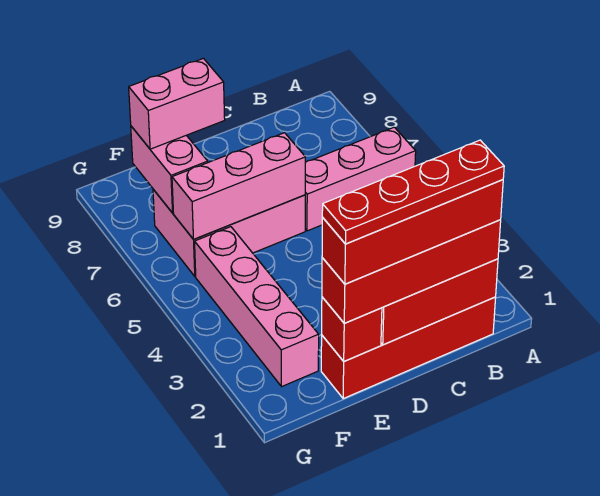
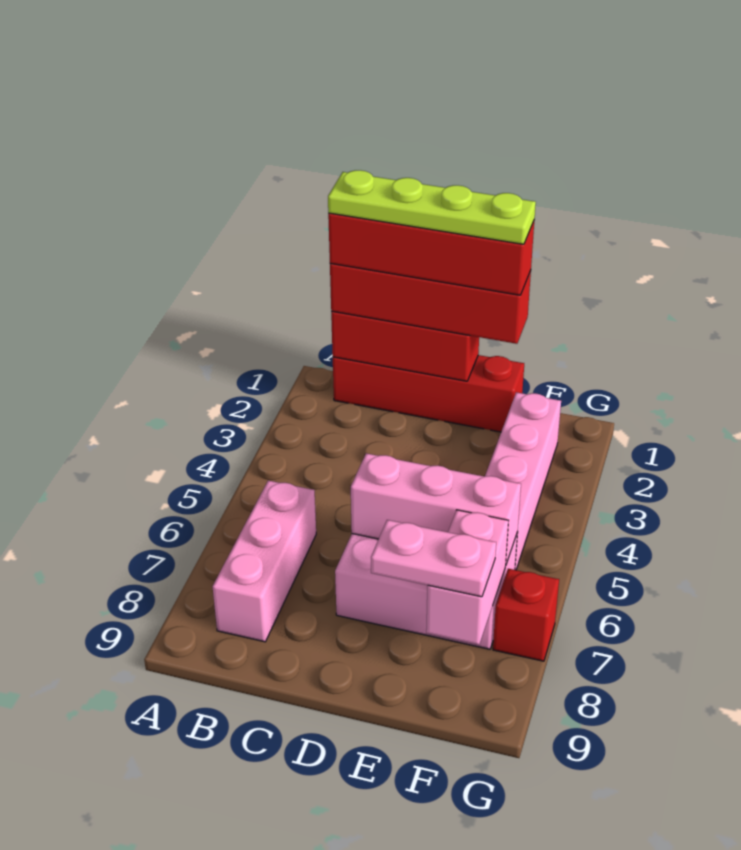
pink 1x3 brick [305,127,416,231] -> pink 1x3 brick turned to [213,481,316,642]
red 1x4 plate [322,140,504,244] -> lime 1x4 plate [328,170,536,244]
red 1x1 brick [322,297,382,361] -> red 1x1 brick moved to [493,569,559,661]
pink 1x2 brick [129,58,225,149] -> pink 1x2 plate [371,520,496,597]

